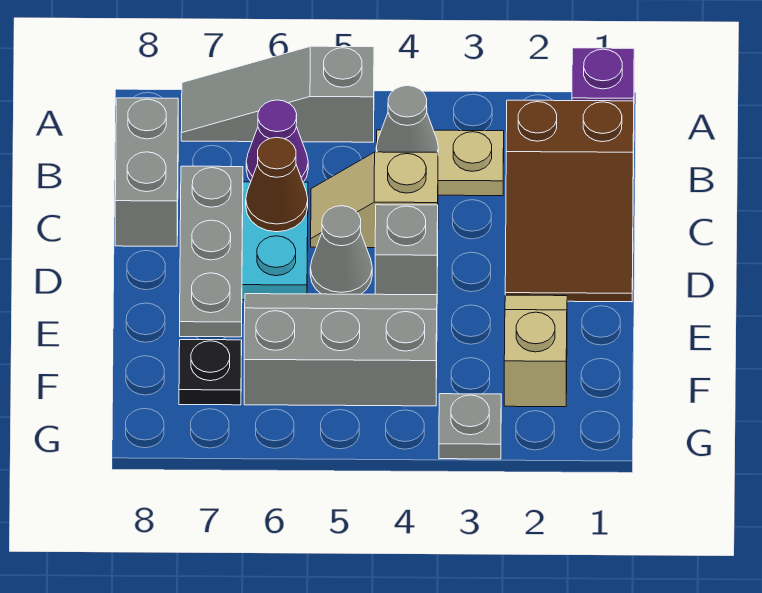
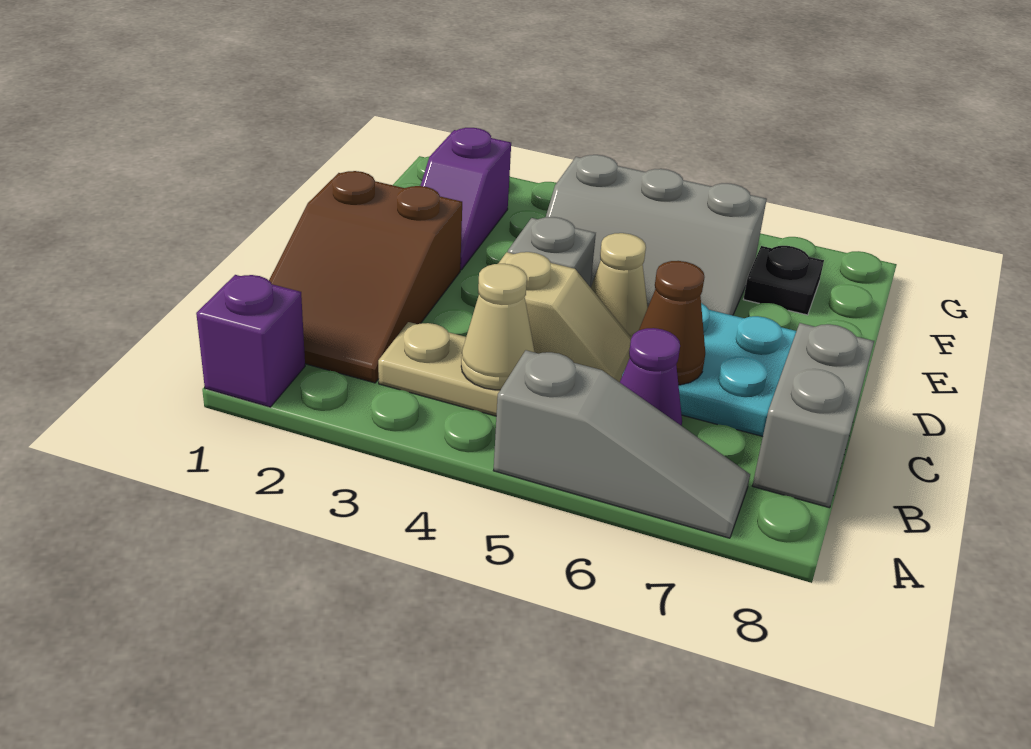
brown 2x3 slope [505,100,634,302] -> brown 2x3 slope turned to [269,171,462,383]
grey 1x1 cone [376,86,438,152] -> tan 1x1 cone [461,264,534,390]
grey 1x3 plate [180,166,243,337] -> none
grey 1x1 cone [310,206,372,294] -> tan 1x1 cone [591,233,648,338]
tan 1x2 slope [504,295,567,407] -> purple 1x2 slope [420,128,511,270]
grey 1x1 plate [439,394,501,459] -> none

